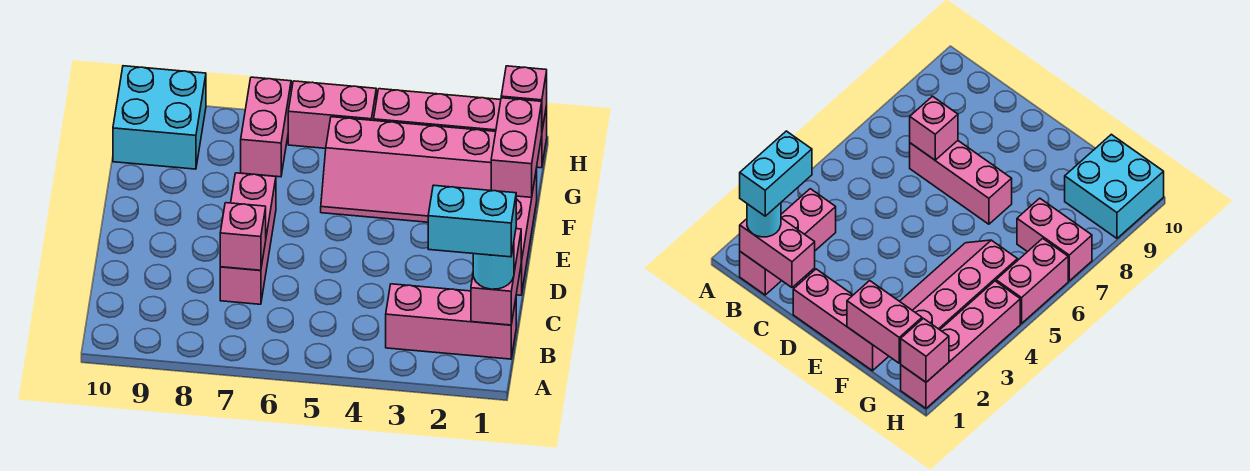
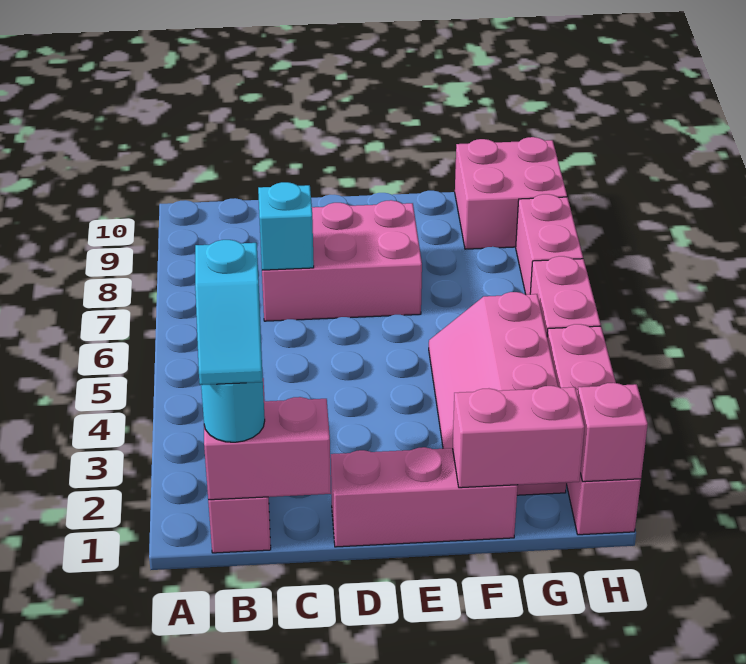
cyan 1x2 brick [428,185,516,257] -> cyan 1x2 slope [195,240,263,385]
pink 1x3 brick [220,173,276,304] -> pink 2x3 brick [262,200,422,321]
pink 1x1 brick [220,203,266,270] -> cyan 1x1 brick [258,182,314,270]
pink 1x2 brick [241,77,291,177] -> pink 1x2 brick turned to [516,194,583,295]
cyan 2x2 brick [113,66,206,169] -> pink 2x2 brick [455,137,567,249]

